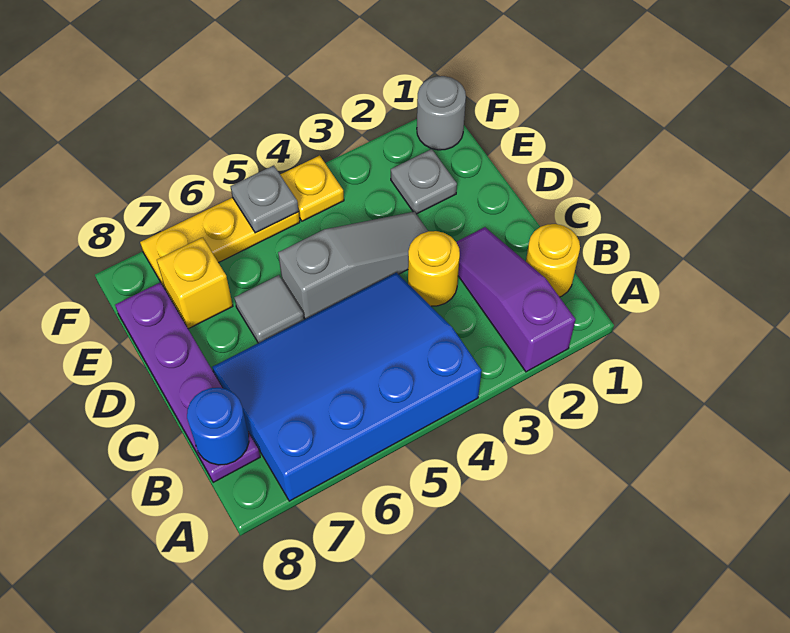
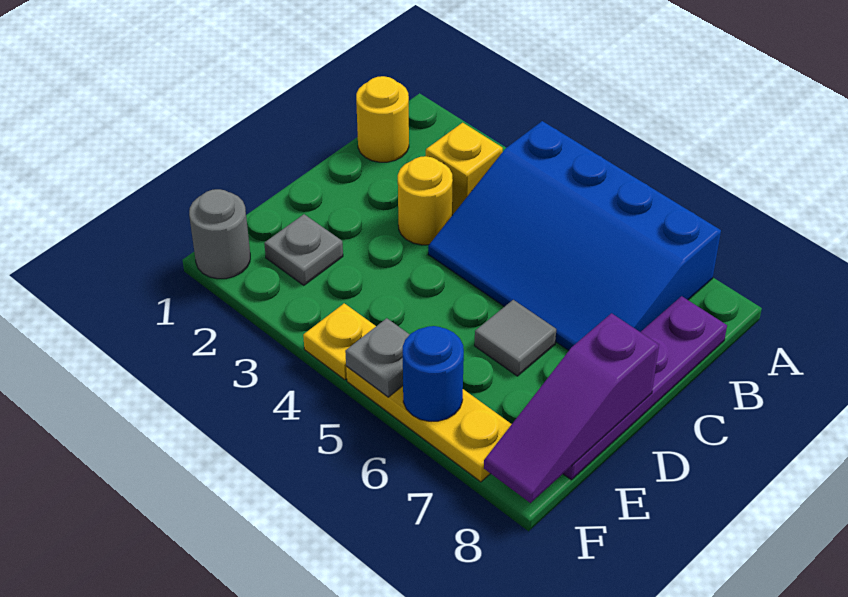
purple 1x3 slope [456,227,576,372] -> purple 1x3 slope moved to [484,313,659,503]
blue 1x1 round brick [187,388,249,465] -> blue 1x1 round brick moved to [403,326,464,421]
grey 1x3 slope [278,212,428,319] -> none
yellow 1x1 brick [157,237,233,329] -> yellow 1x1 brick moved to [426,123,503,215]

